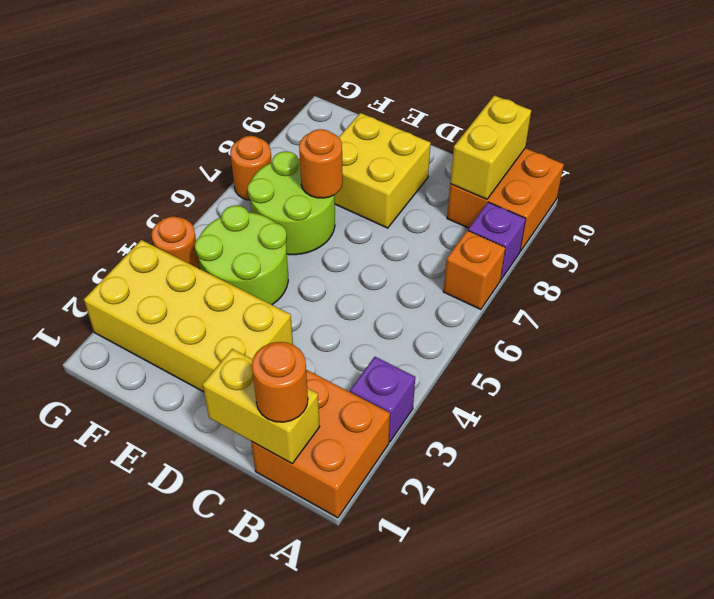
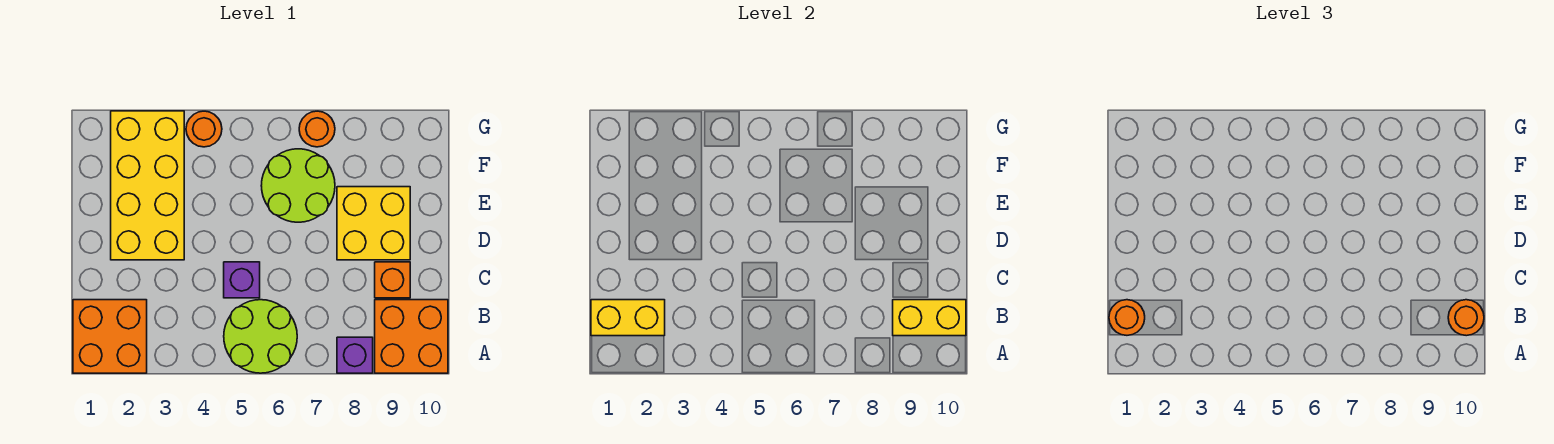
purple 1x1 brick [350,357,415,442] -> purple 1x1 brick moved to [224,262,260,298]
orange 1x1 brick [443,230,506,309] -> orange 1x1 brick moved to [375,262,410,298]
yellow 1x2 brick [203,349,320,463] -> yellow 1x2 brick turned to [591,300,665,336]
lime 2x2 round brick [195,205,288,305] -> lime 2x2 round brick moved to [224,300,297,373]
orange 1x1 round brick [299,129,343,198] -> orange 1x1 round brick moved to [1448,300,1484,336]

